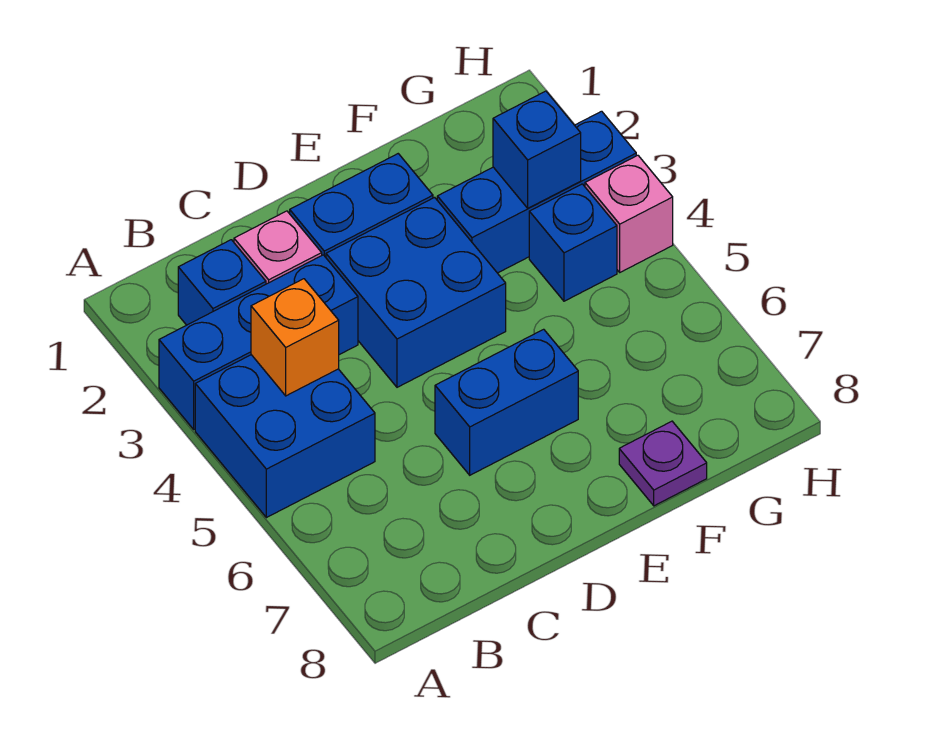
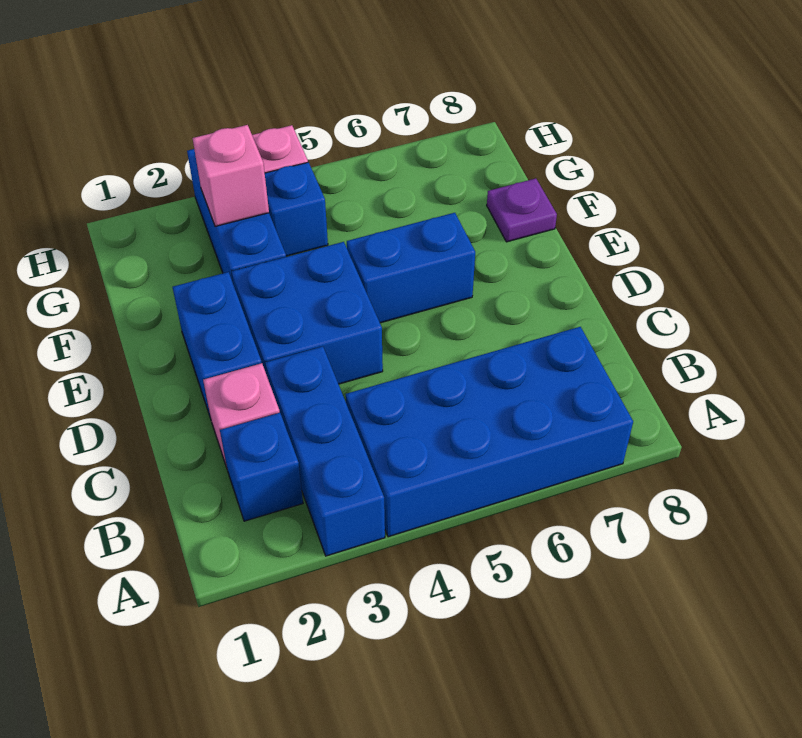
blue 2x2 brick [195,355,375,518] -> blue 2x4 brick [346,327,633,537]
orange 1x1 brick [251,279,339,396] -> none
blue 1x2 brick [435,329,578,475] -> blue 1x2 brick turned to [347,213,475,323]
blue 1x1 brick [493,91,581,208] -> pink 1x1 brick [193,125,269,226]

